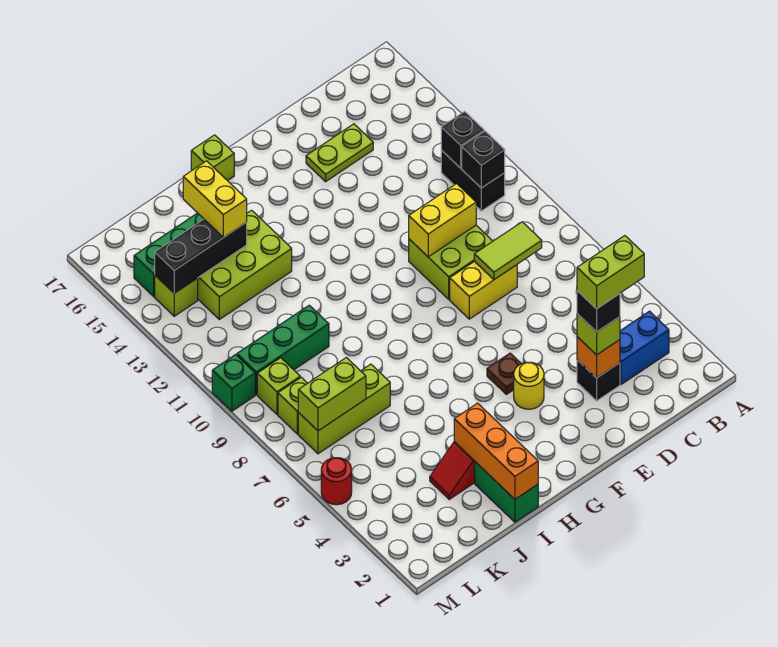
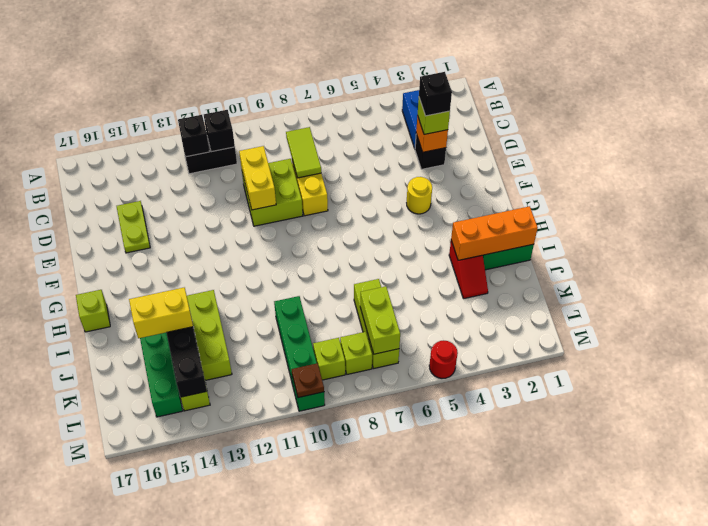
lime 1x2 brick [577,236,644,309] -> none
brown 1x1 plate [487,353,521,394] -> brown 1x1 plate moved to [292,363,324,398]

